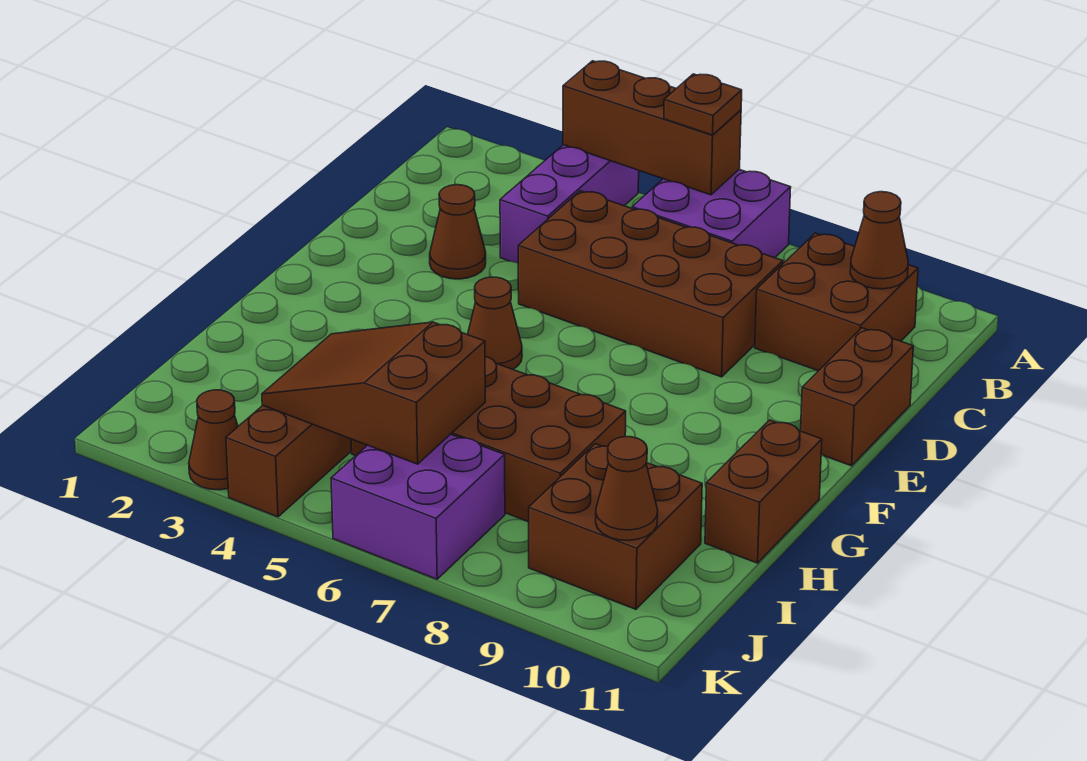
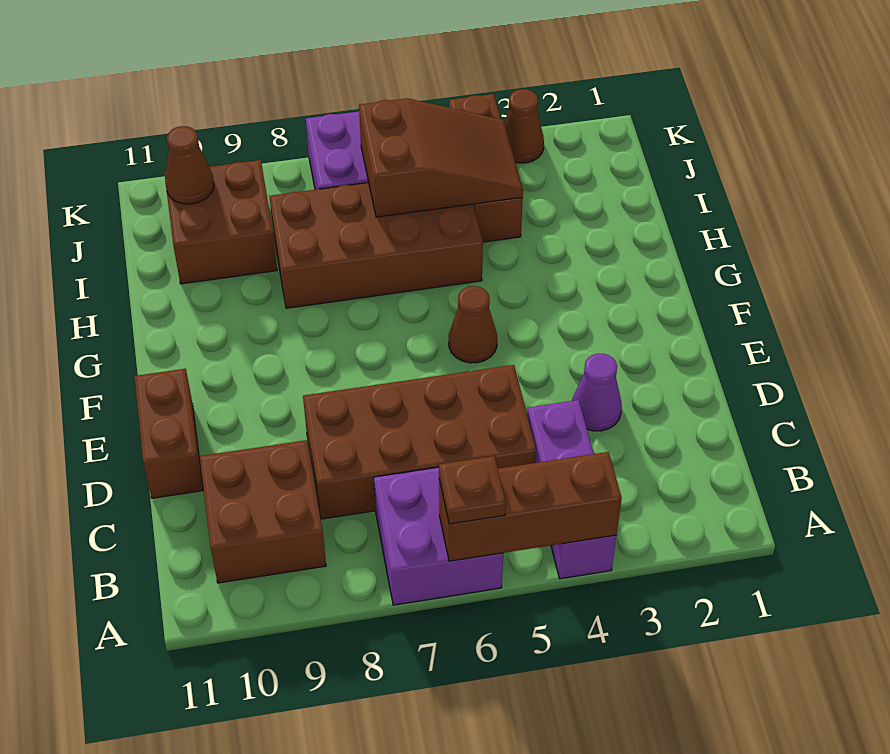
brown 1x1 cone [850,192,908,289] -> none
brown 1x1 cone [430,185,486,279] -> purple 1x1 cone [572,354,622,431]
brown 1x2 brick [705,420,822,563] -> none

